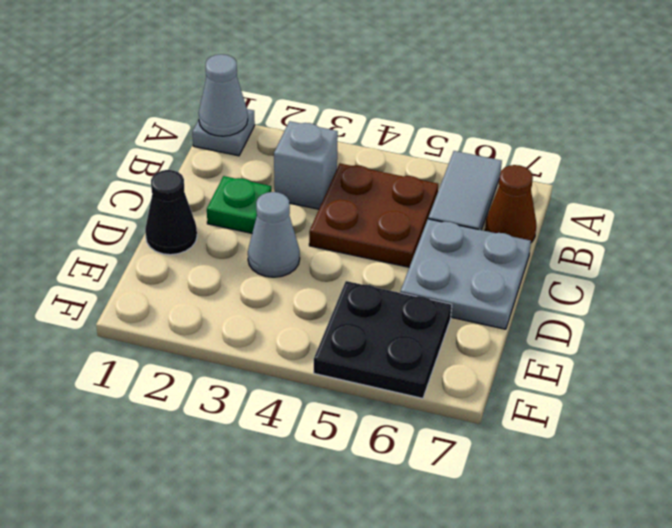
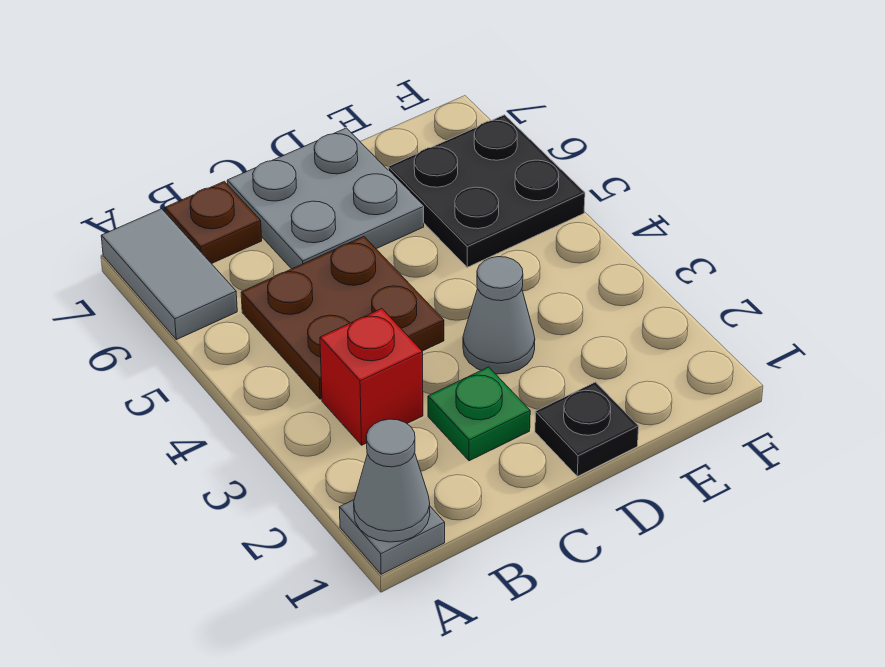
grey 1x2 tile [428,151,502,230] -> grey 1x2 tile turned to [101,209,237,340]
grey 1x1 brick [274,121,338,209] -> red 1x1 brick [320,309,423,445]
brown 1x1 cone [485,165,536,242] -> brown 1x1 plate [165,181,262,264]
black 1x1 cone [145,170,197,255] -> black 1x1 plate [535,382,639,476]

